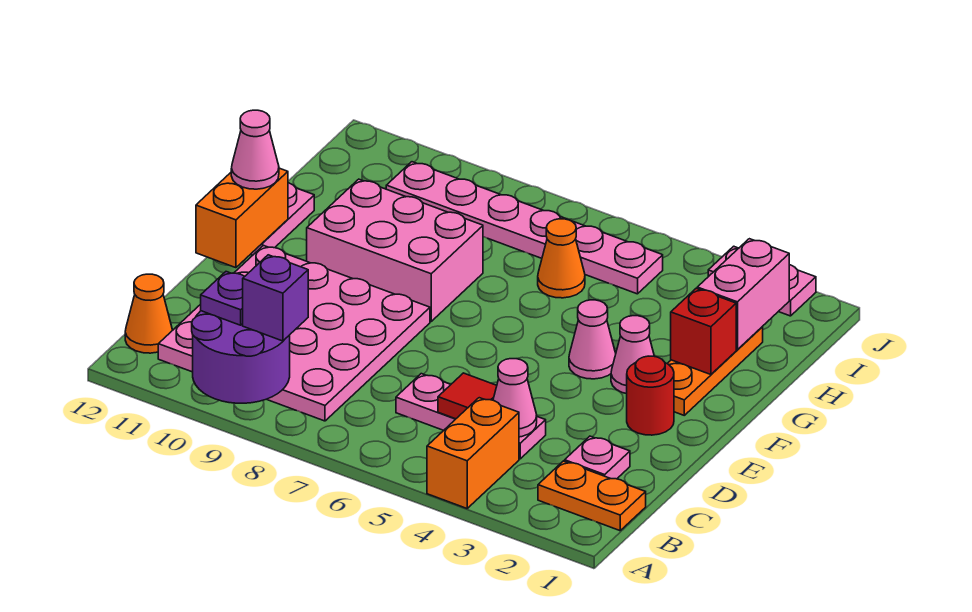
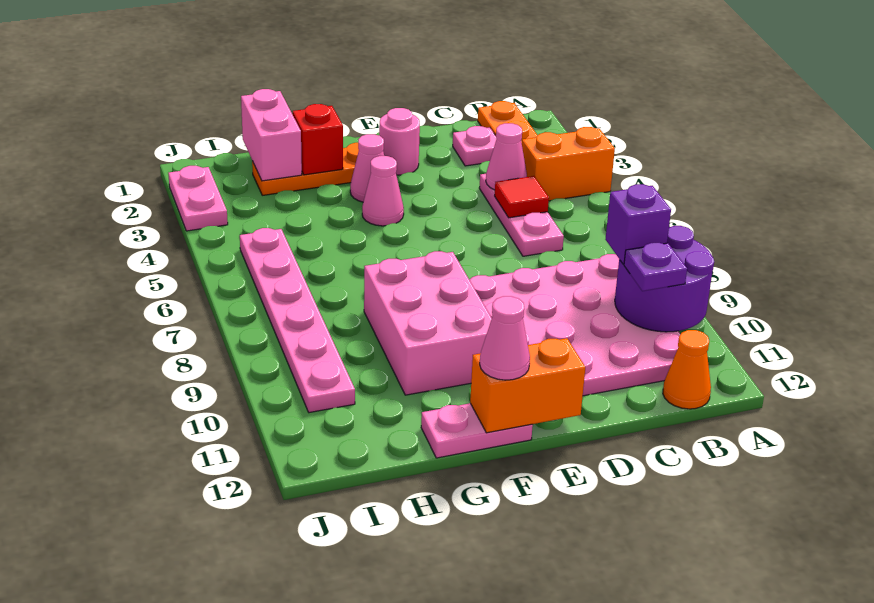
red 1x1 round brick [627,356,674,435] -> pink 1x1 round brick [379,108,420,175]
pink 1x2 brick [697,239,789,350] -> pink 1x2 brick turned to [241,89,302,181]
orange 1x1 cone [538,219,585,298] -> none

